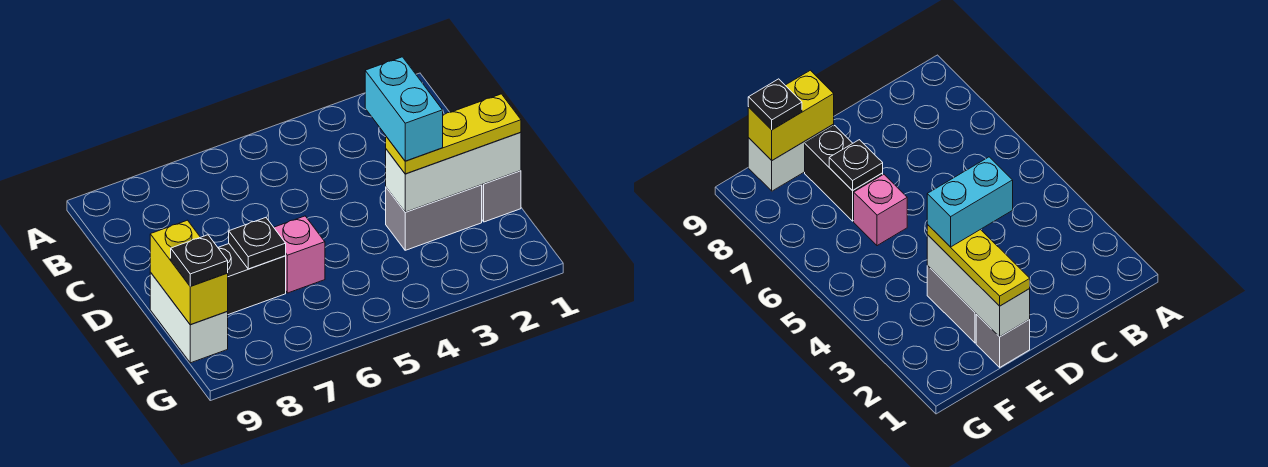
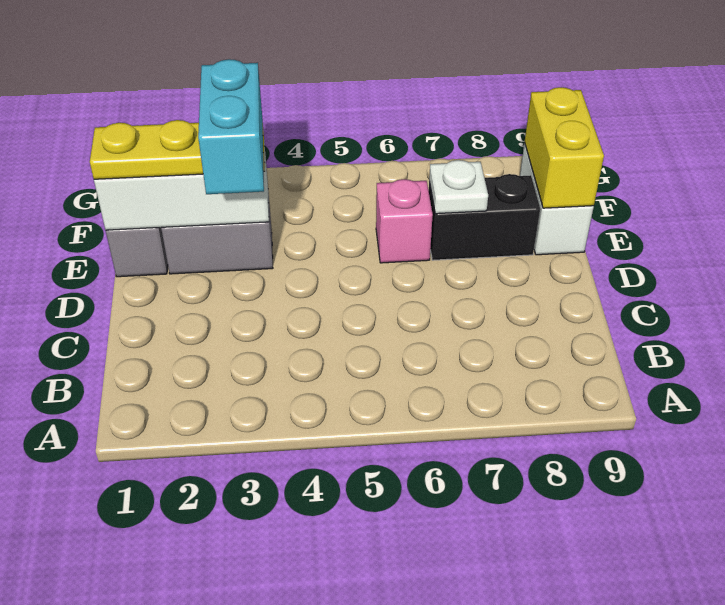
black 1x1 plate [229,218,286,269] -> white 1x1 plate [429,160,488,214]
black 1x1 plate [171,235,228,286] -> none

